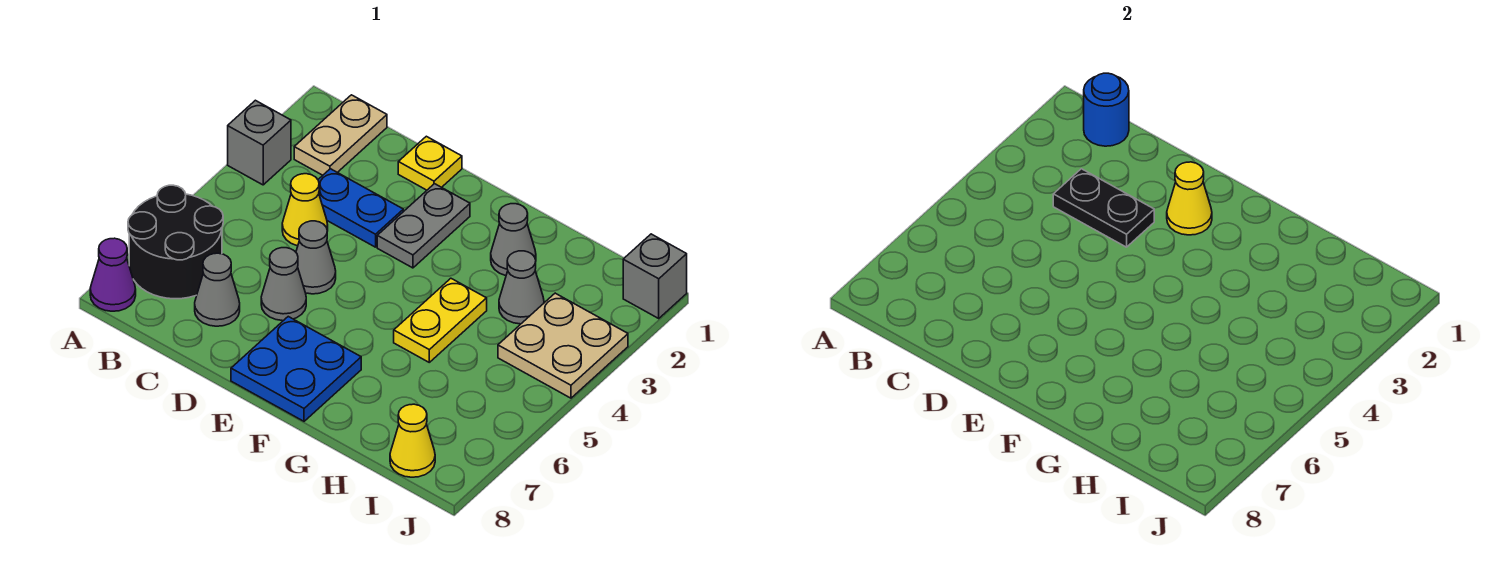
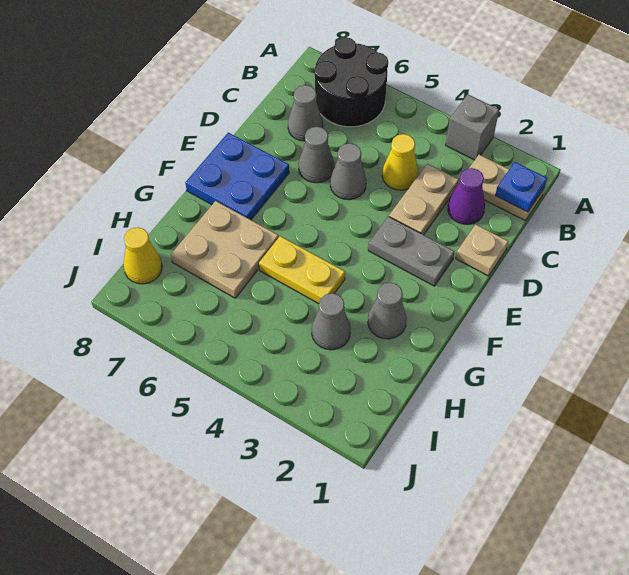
purple 1x1 cone [90,238,136,311] -> purple 1x1 cone moved to [448,168,485,224]
blue 1x1 round brick [1084,73,1129,146] -> blue 1x1 plate [495,162,547,212]
blue 1x2 plate [318,169,403,247] -> tan 1x2 plate [389,164,459,235]
black 1x2 plate [1053,169,1154,247] -> none
yellow 1x1 plate [398,136,462,190] -> tan 1x1 plate [456,224,508,276]
yellow 1x1 cone [1167,162,1212,235] -> none
tan 2x2 plate [498,293,628,398] -> tan 2x2 plate moved to [171,201,279,298]
grey 1x1 brick [623,234,687,318] -> none

